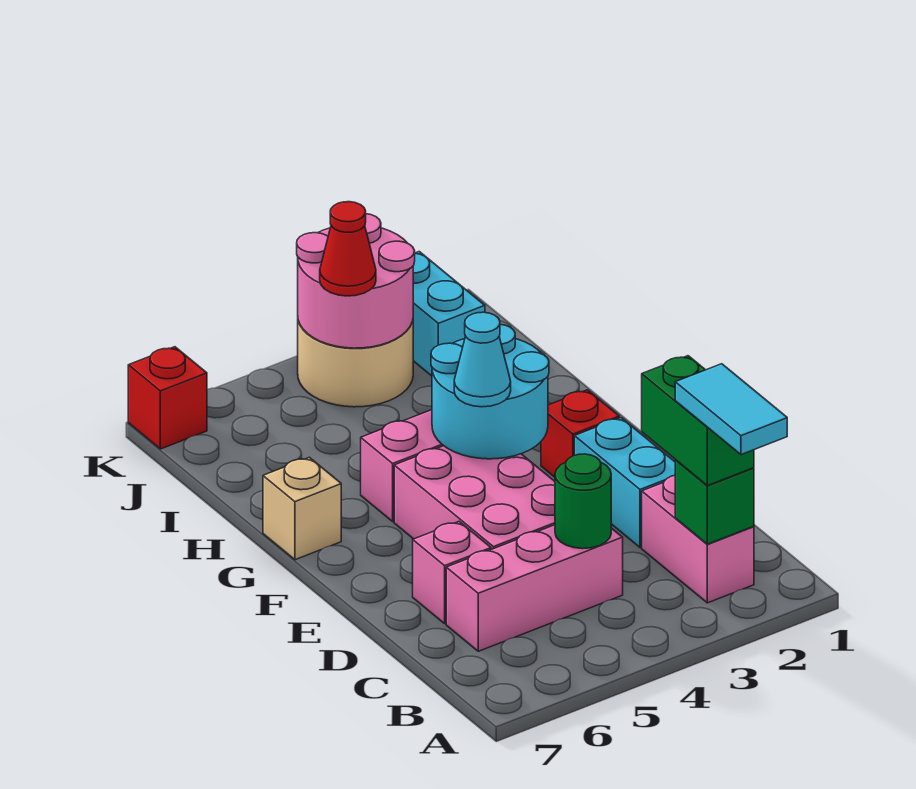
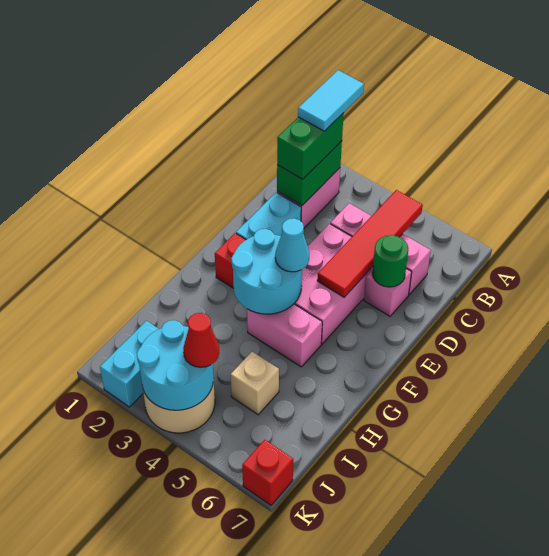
green 1x1 brick [675,460,754,544] -> green 1x2 brick [277,141,342,205]
none -> red 1x4 tile [317,190,423,297]
green 1x1 round brick [555,454,611,549] -> green 1x1 round brick moved to [372,235,408,287]
tan 1x1 brick [263,457,341,560] -> tan 1x1 brick moved to [230,352,279,415]
pink 2x2 round brick [297,214,415,348] -> cyan 2x2 round brick [137,320,213,410]

